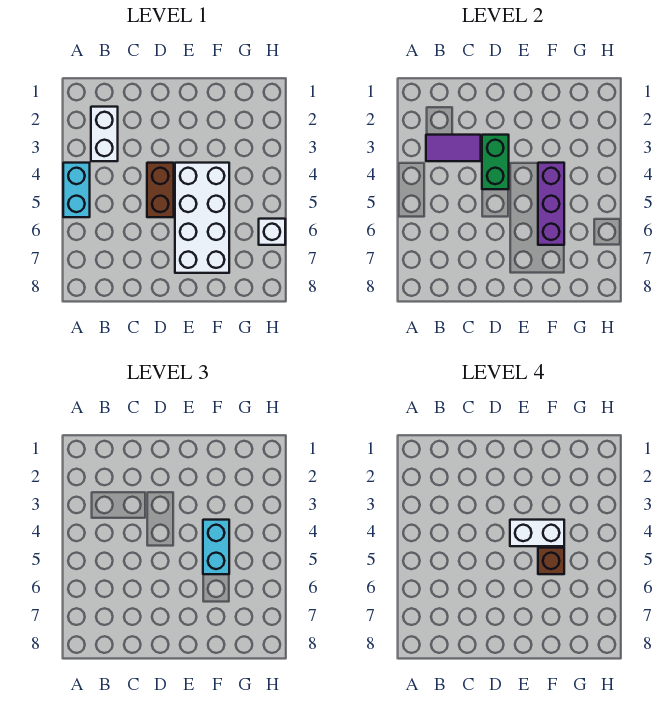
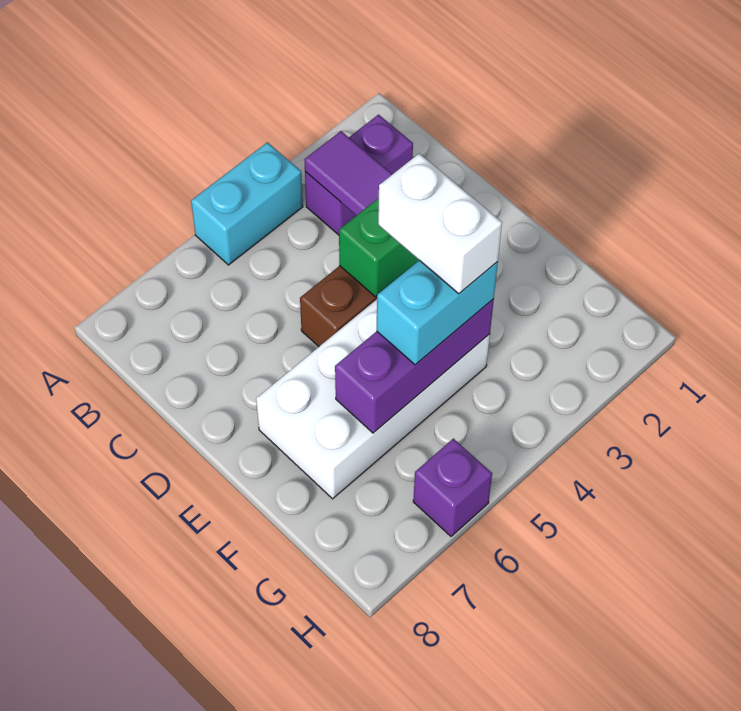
white 1x2 brick [91,107,118,161] -> purple 1x2 brick [305,115,413,235]
brown 1x1 brick [538,548,564,574] -> none
white 1x1 brick [259,219,285,245] -> purple 1x1 brick [413,439,492,536]

